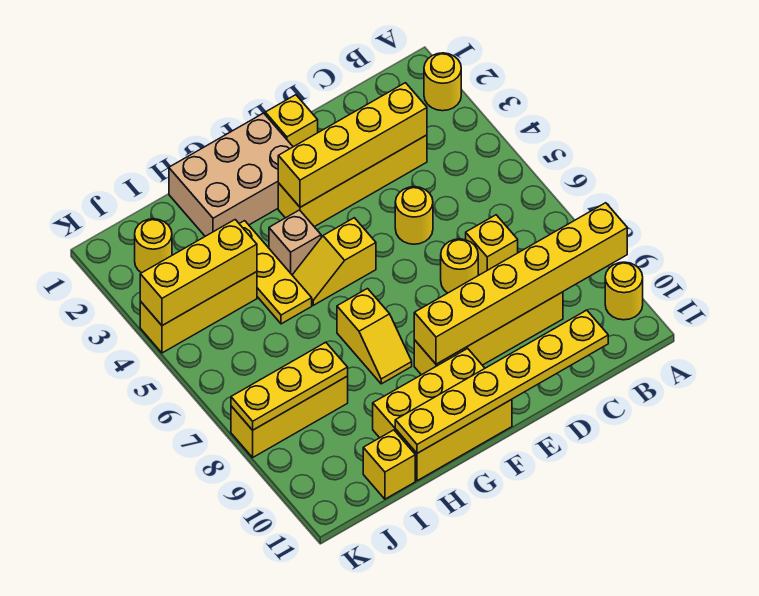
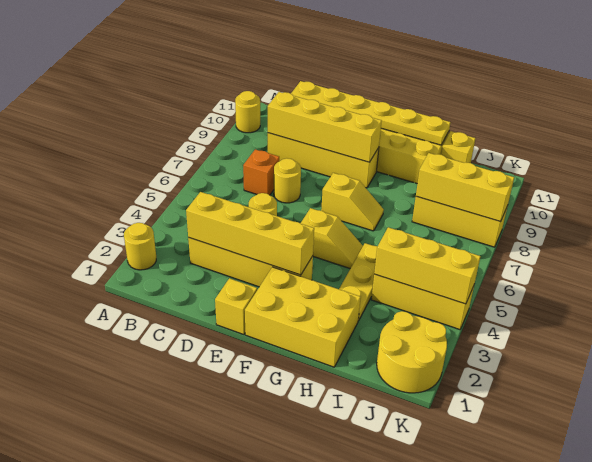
yellow 1x6 brick [414,203,627,364] -> yellow 1x4 brick [268,92,382,162]
yellow 1x1 brick [466,215,518,275] -> orange 1x1 brick [243,149,279,195]
tan 2x3 brick [169,113,293,236] -> yellow 2x3 brick [245,267,361,367]
tan 1x1 brick [269,210,321,275] -> none
yellow 1x2 slope [337,289,412,384] -> yellow 1x2 slope turned to [321,173,384,231]
yellow 1x3 plate [231,342,348,430] -> yellow 1x3 brick [416,153,514,222]
yellow 1x1 round brick [135,219,172,273] -> yellow 2x2 round brick [377,311,447,393]

